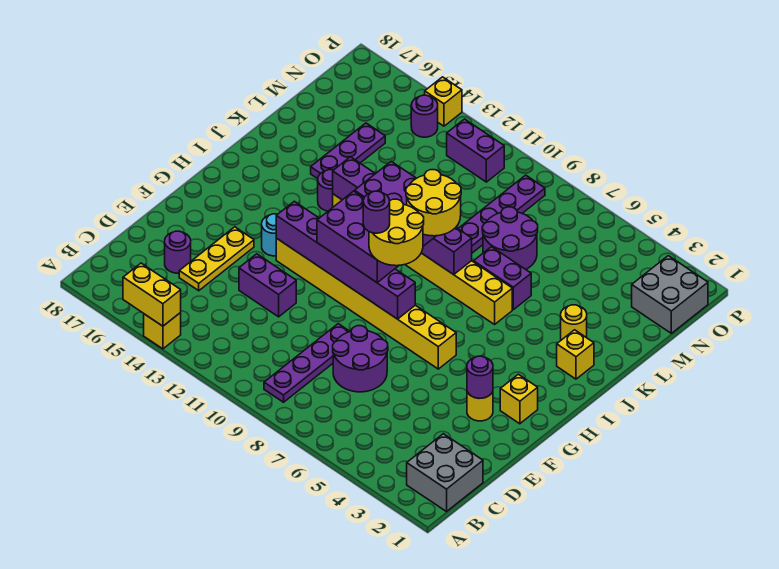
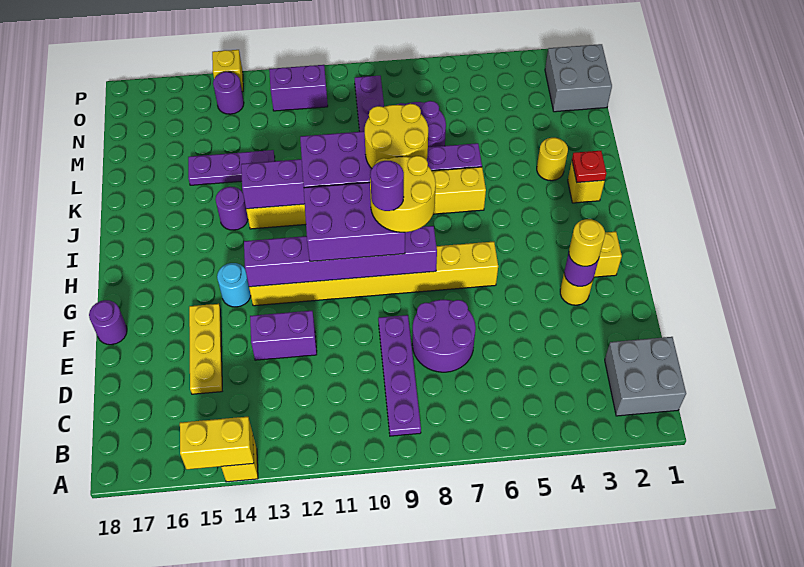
purple 1x1 round brick [165,231,191,273] -> purple 1x1 round brick moved to [89,300,127,345]
none -> yellow 1x1 round brick [569,219,605,266]
none -> red 1x1 plate [572,151,606,182]
purple 1x3 plate [311,123,385,179] -> purple 1x3 plate turned to [188,150,275,185]

